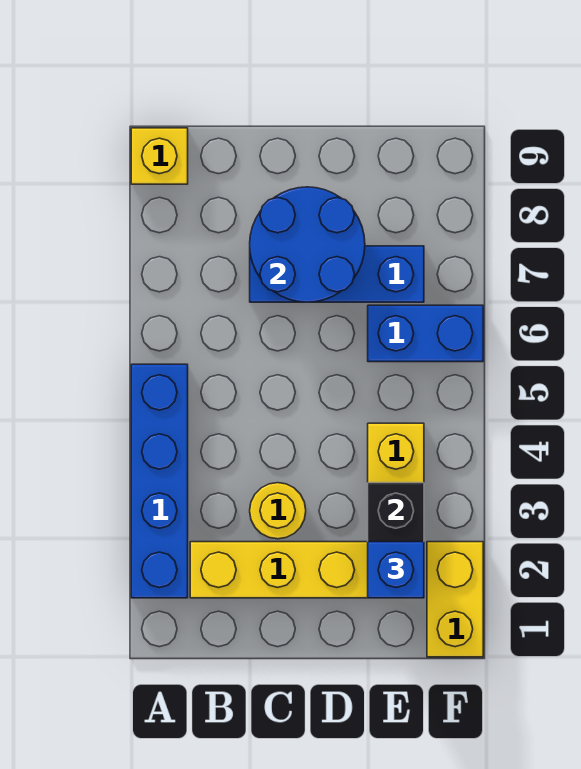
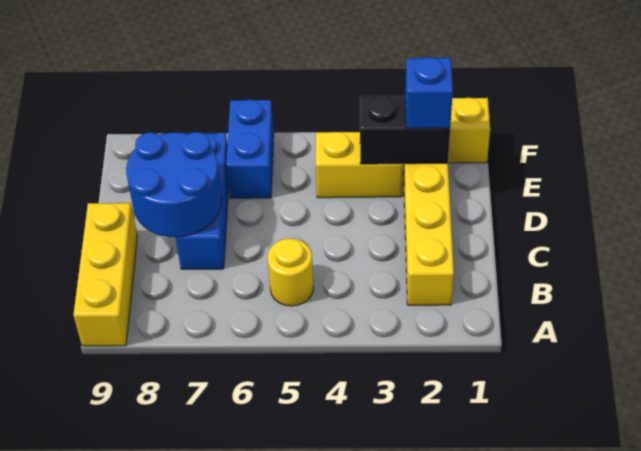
blue 1x4 brick [131,364,188,598] -> none
yellow 1x1 brick [131,128,188,184] -> yellow 1x3 brick [73,203,137,346]
yellow 1x1 round brick [250,483,306,539] -> yellow 1x1 round brick moved to [267,238,314,306]

